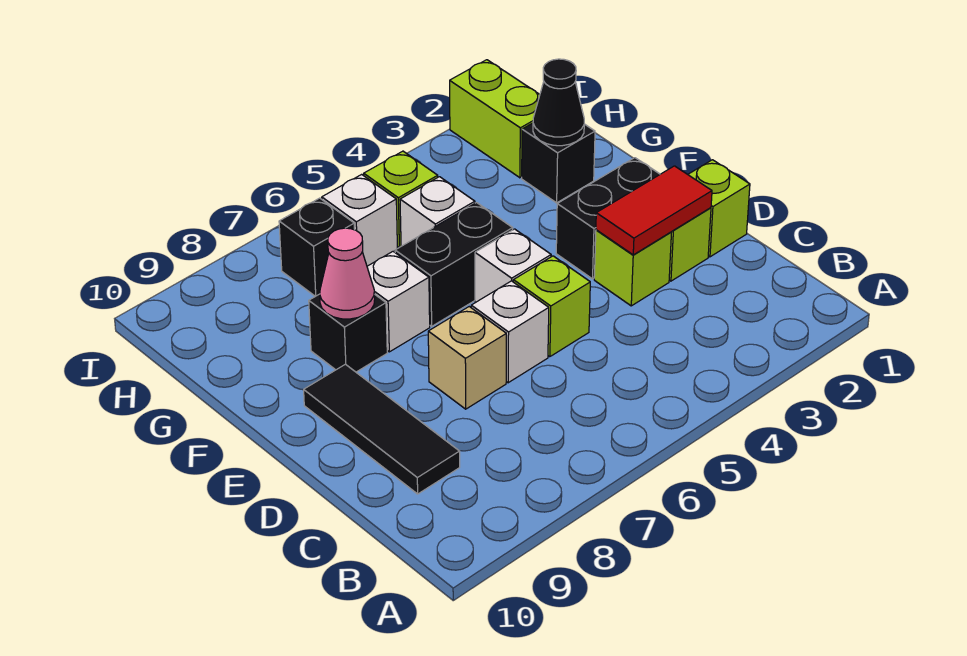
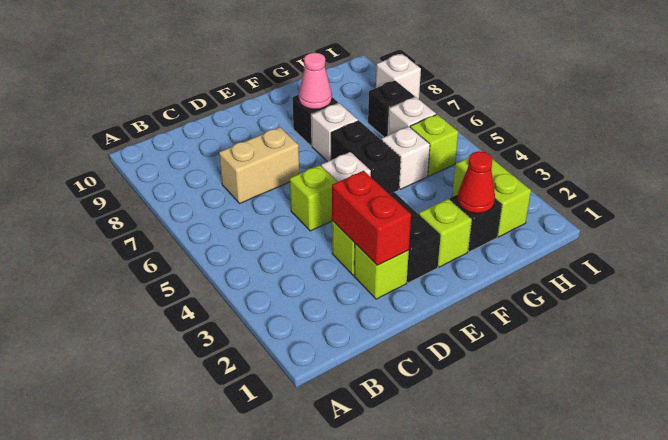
black 1x3 tile [304,364,460,494] -> none
lime 1x1 brick [688,160,750,257] -> lime 1x1 brick moved to [419,199,472,267]
red 1x2 tile [596,166,712,255] -> red 1x2 brick [332,171,411,265]
white 1x1 brick [471,281,549,383] -> white 1x1 brick moved to [376,54,421,99]
tan 1x1 brick [428,307,506,409] -> tan 1x2 brick [219,127,299,203]
black 1x1 cone [533,59,584,146] -> red 1x1 cone [457,151,495,213]
lime 1x2 brick [450,60,540,178] -> lime 1x2 brick turned to [452,151,531,237]

